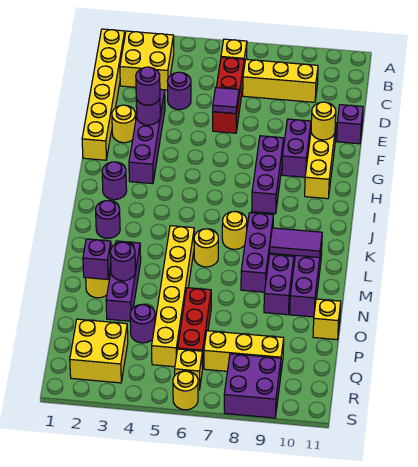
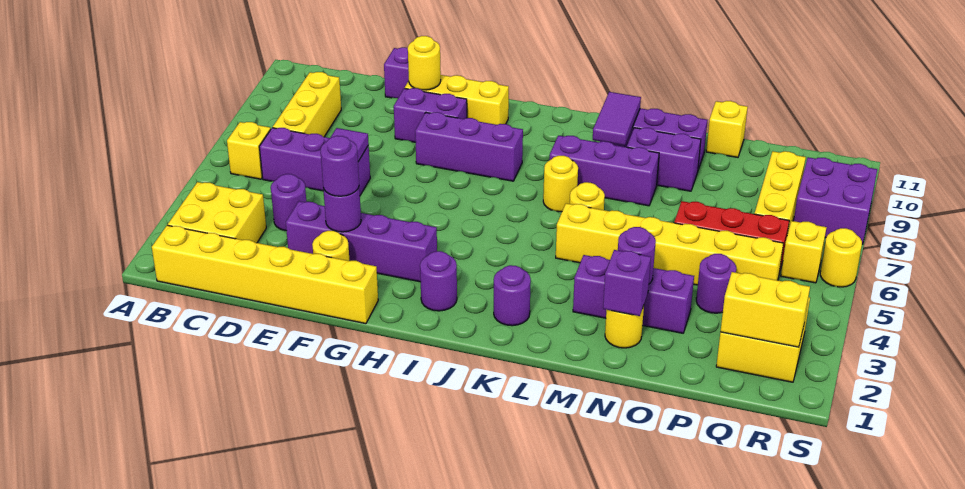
red 1x3 brick [213,57,244,133] -> purple 1x3 brick [259,128,370,195]
none -> yellow 1x2 brick [720,272,810,347]

